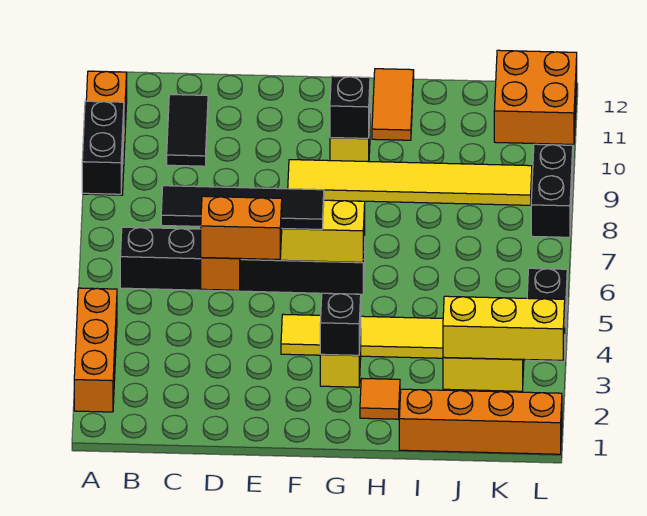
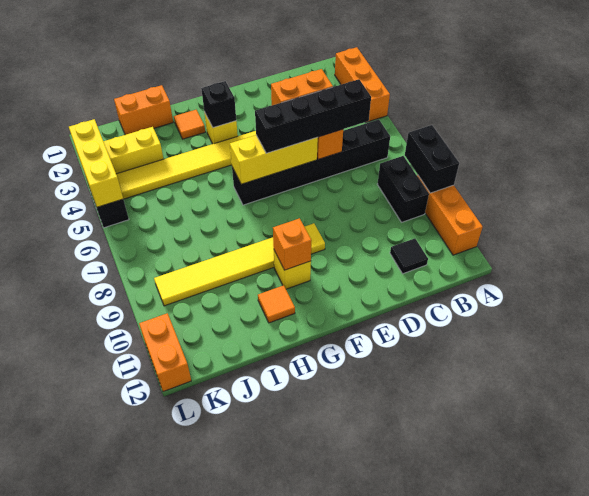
black 1x4 tile [161,186,324,230] -> black 1x4 brick [255,79,371,153]
black 1x2 tile [167,95,208,166] -> black 1x1 tile [390,238,428,274]
black 1x1 brick [330,76,370,138] -> orange 1x1 brick [273,218,311,270]
orange 1x2 tile [372,69,414,140] -> orange 1x1 tile [258,285,295,323]
orange 1x4 brick [399,389,562,454] -> orange 1x2 brick [114,85,173,135]
yellow 1x3 brick [443,296,565,360] -> yellow 1x3 brick turned to [69,119,123,207]
orange 2x2 brick [494,50,577,144] -> orange 1x2 brick [139,313,191,392]
black 1x2 brick [531,144,573,237] -> black 1x2 brick moved to [377,156,429,222]

